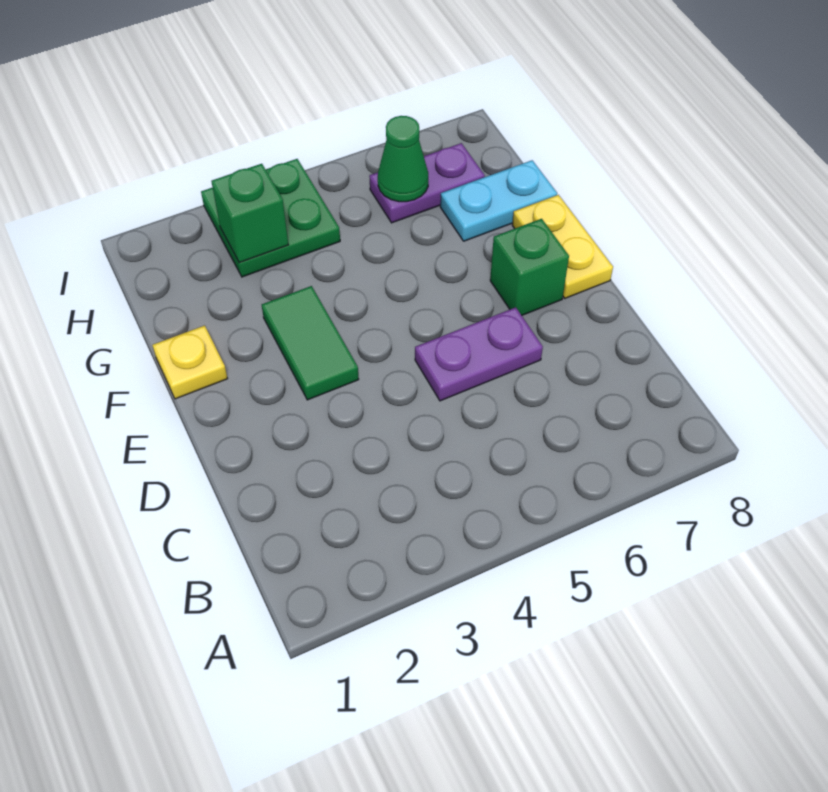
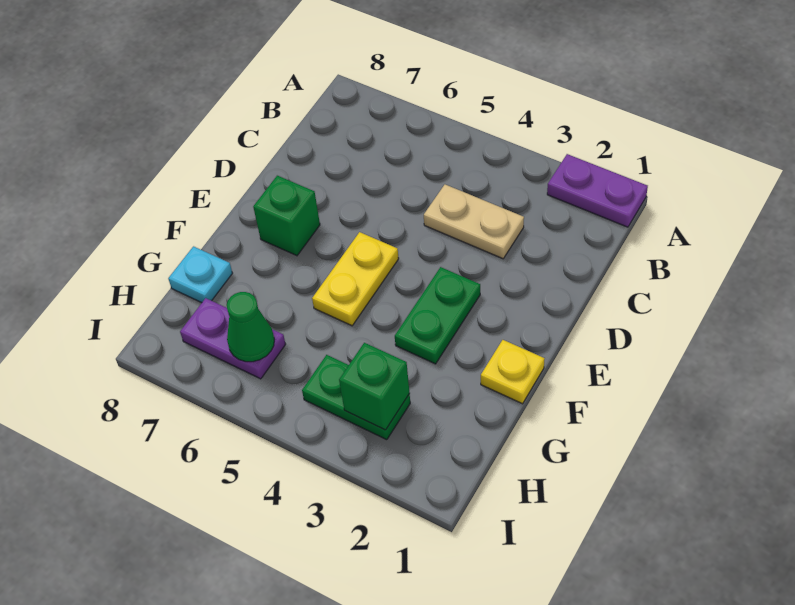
none -> tan 1x2 plate [424,185,524,259]
purple 1x2 plate [415,307,543,401] -> purple 1x2 plate moved to [547,154,648,227]
green 1x2 tile [262,286,359,400] -> green 1x2 plate [395,267,480,364]
yellow 1x2 plate [512,195,613,298] -> yellow 1x2 plate moved to [312,232,399,326]
cyan 1x2 plate [440,160,557,241] -> cyan 1x1 plate [168,246,232,303]
green 2x2 plate [201,159,340,277] -> green 1x2 plate [302,355,410,440]

